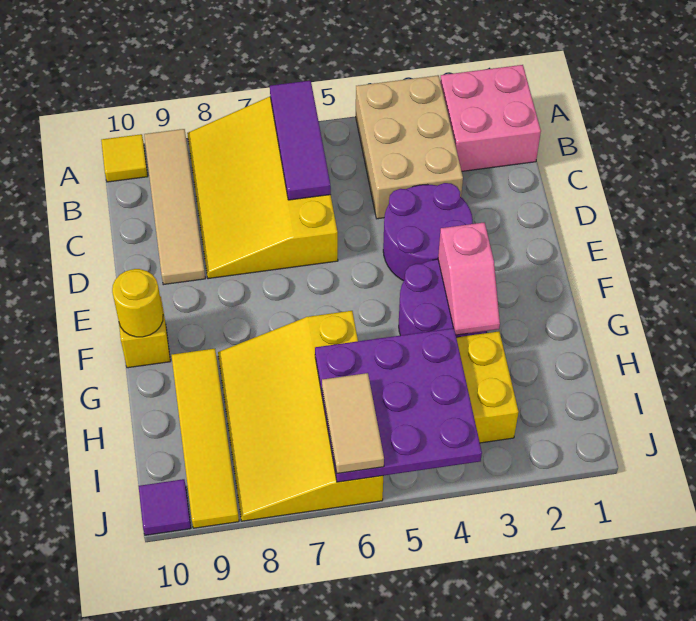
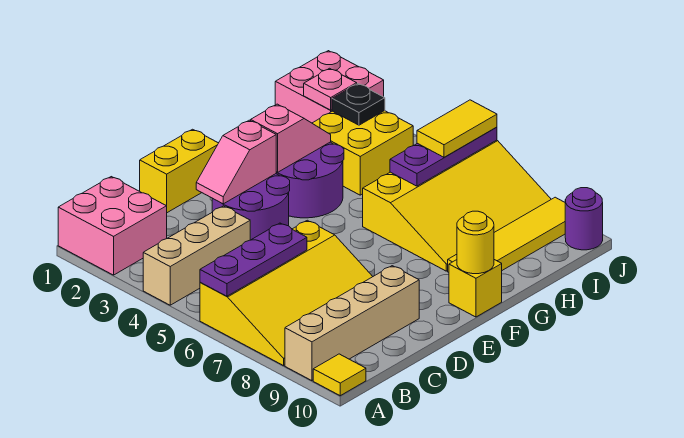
tan 2x3 brick [356,75,463,219] -> tan 1x3 brick [143,206,250,305]
purple 1x3 tile [270,81,331,200] -> purple 1x3 plate [200,223,307,296]
tan 1x4 tile [144,129,205,285] -> tan 1x4 brick [285,266,419,381]
none -> yellow 1x2 brick [140,129,218,213]
none -> pink 1x2 slope [196,120,276,204]
purple 3x3 plate [315,328,482,482] -> purple 1x3 plate [390,127,497,186]
none -> pink 2x2 brick [275,51,384,123]
none -> pink 1x1 plate [304,68,357,110]
none -> black 1x1 plate [332,84,385,125]
tan 1x2 tile [322,373,384,473] -> yellow 1x2 tile [417,100,497,157]
purple 1x1 tile [139,479,191,535] -> purple 1x1 round brick [565,188,603,250]

